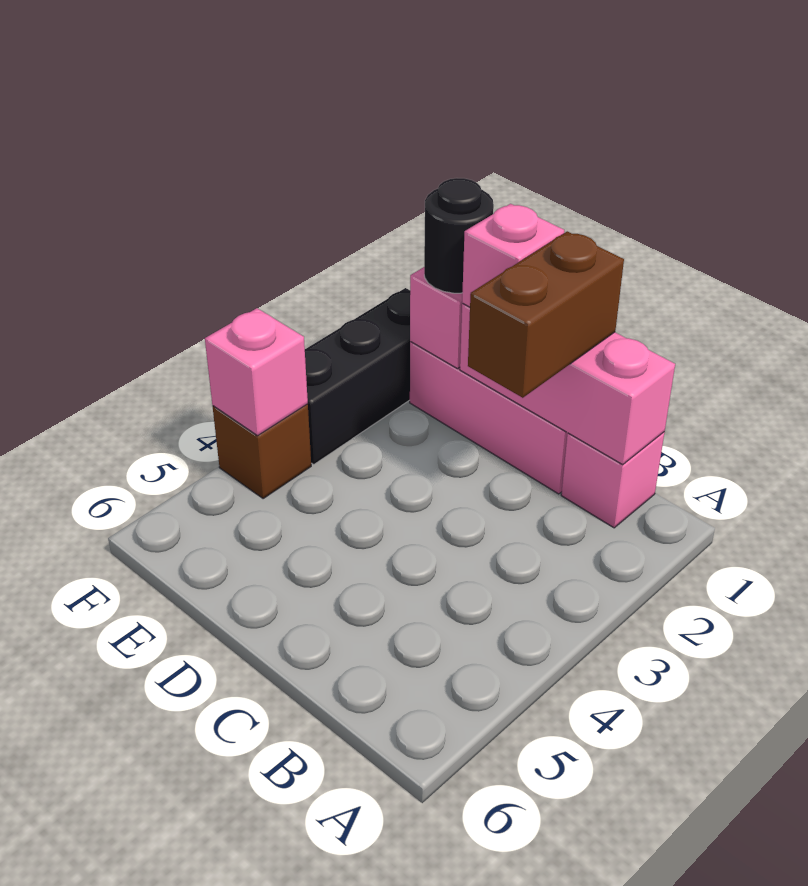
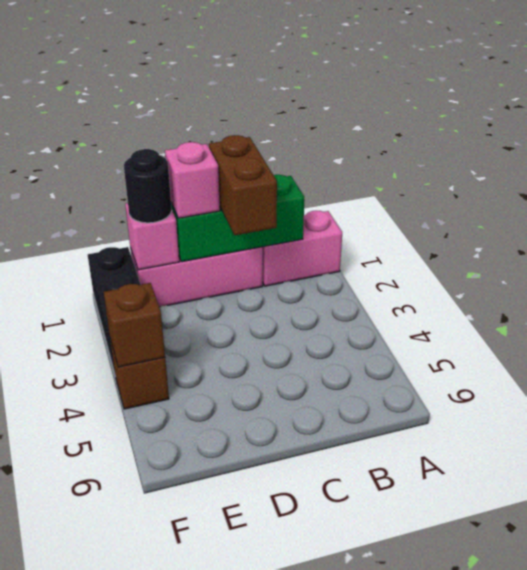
pink 1x1 brick [561,432,665,528] -> pink 1x2 brick [263,211,342,286]
pink 1x3 brick [460,304,675,465] -> green 1x3 brick [171,175,304,262]
pink 1x1 brick [205,308,308,436] -> brown 1x1 brick [104,283,165,367]

